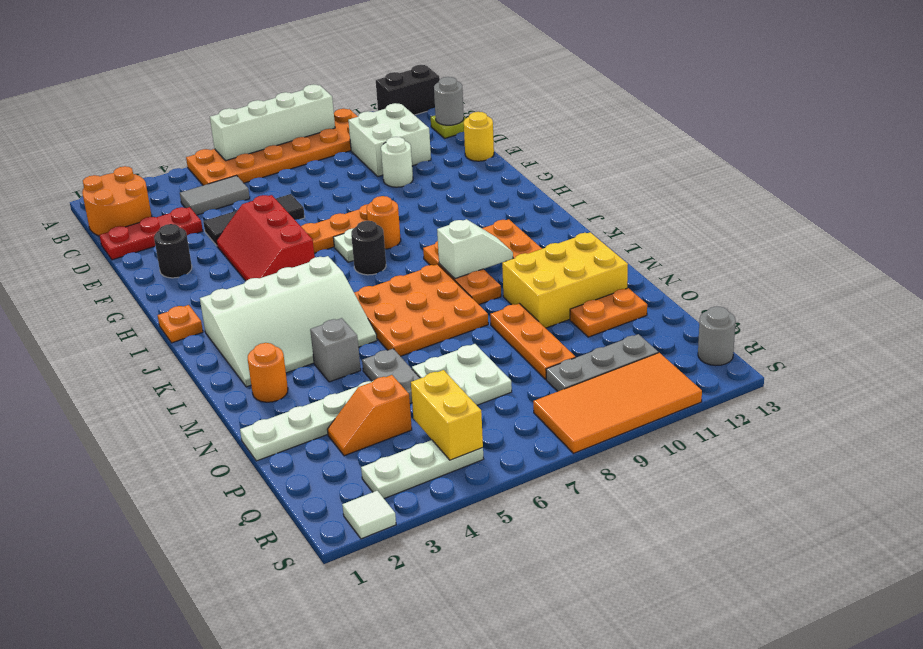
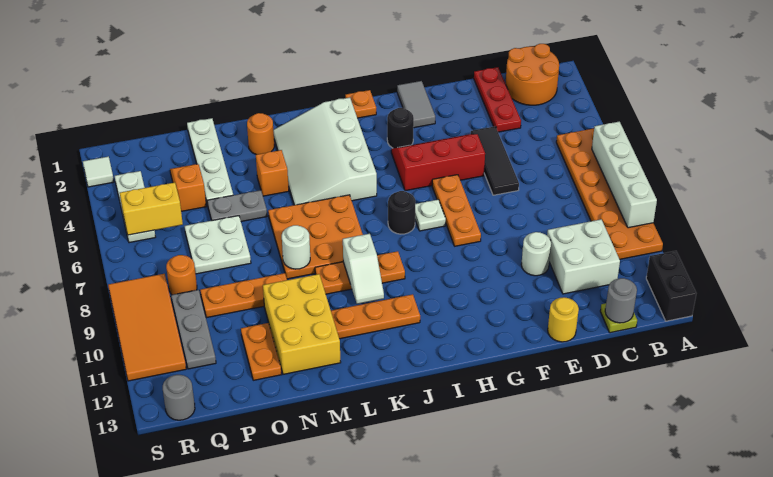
grey 1x2 tile [180,176,250,215] -> grey 1x2 tile moved to [397,81,435,128]
black 1x1 round brick [154,224,192,278] -> black 1x1 round brick moved to [387,108,414,148]
orange 1x1 round brick [367,196,401,249] -> orange 1x1 round brick moved to [166,255,197,295]
grey 1x1 brick [310,318,361,382] -> orange 1x1 brick [256,150,289,196]
none -> white 1x1 round brick [282,225,310,269]

